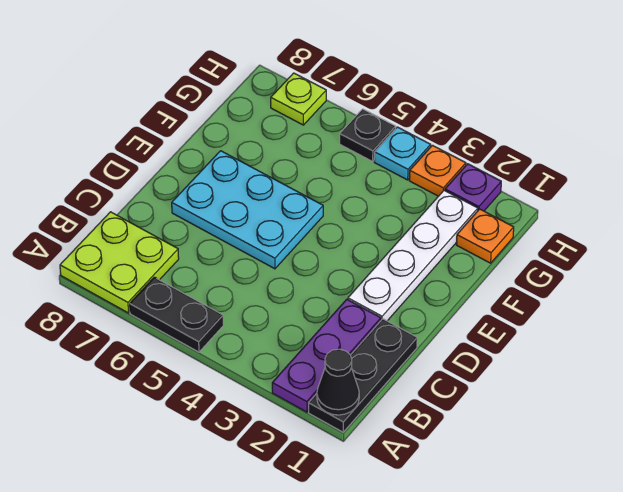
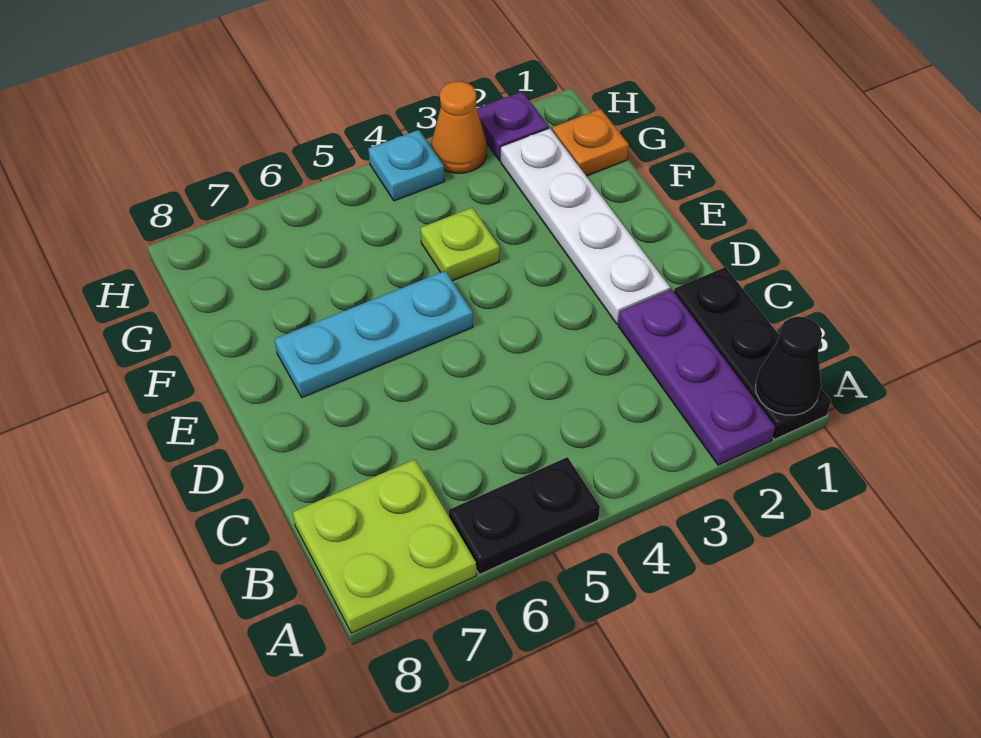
cyan 2x3 plate [172,151,323,269] -> cyan 1x3 plate [275,271,473,397]
orange 1x1 plate [409,145,466,196] -> orange 1x1 cone [432,81,487,173]
black 1x1 plate [340,109,396,161] -> none
lime 1x1 plate [271,73,326,125] -> lime 1x1 plate moved to [421,207,500,281]

